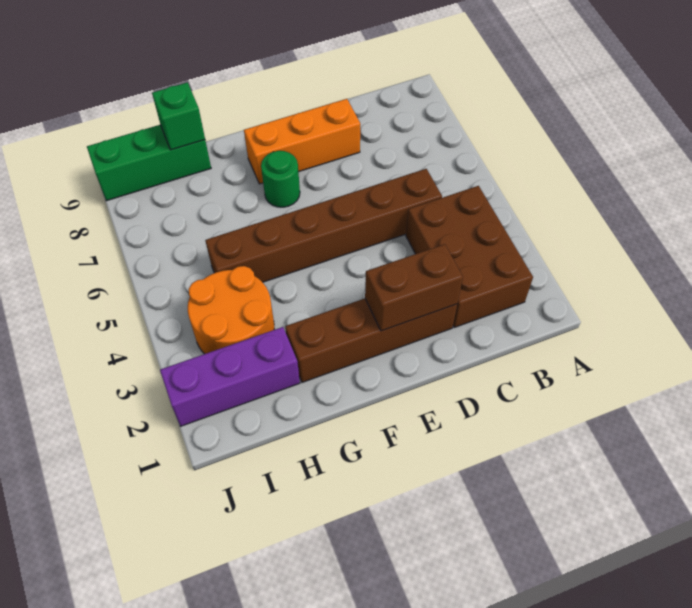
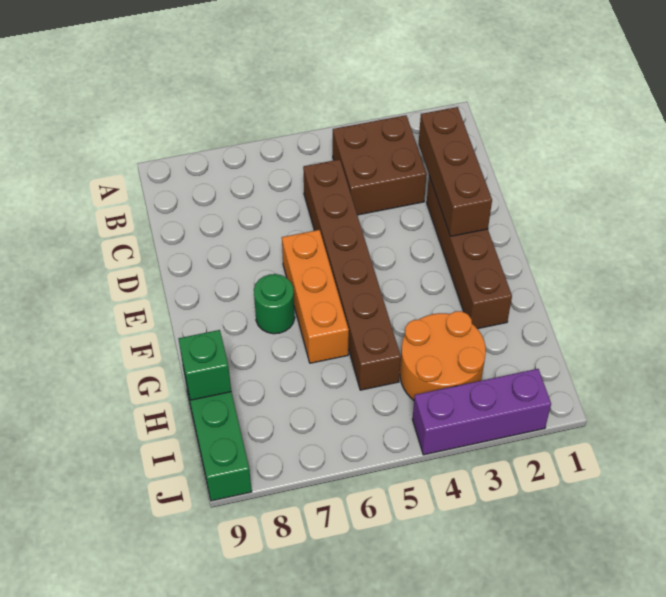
brown 2x3 brick [406,186,533,327] -> brown 2x2 brick [333,115,427,215]
brown 1x2 brick [365,244,463,331] -> brown 1x3 brick [419,107,492,236]
orange 1x3 brick [244,99,360,184] -> orange 1x3 brick moved to [282,230,349,363]
purple 1x3 brick [160,327,300,426] -> purple 1x3 brick turned to [413,369,551,455]

